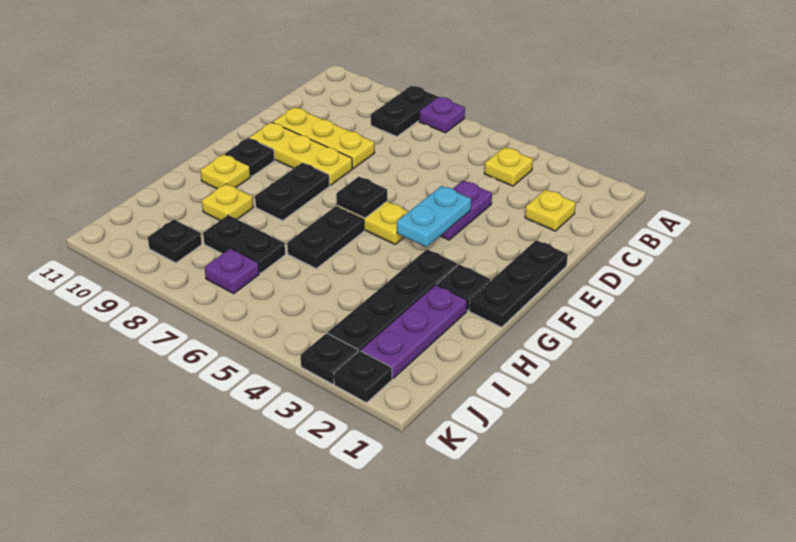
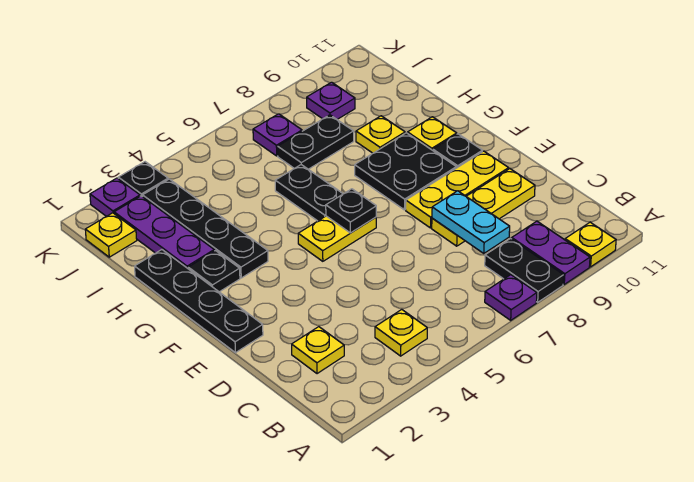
none -> yellow 1x1 plate [565,222,616,267]
purple 1x2 plate [441,180,492,240] -> purple 1x2 plate moved to [512,221,590,284]
black 1x3 plate [469,240,568,327] -> black 1x4 plate [135,250,263,353]
cyan 1x2 plate [397,186,471,247] -> cyan 1x2 plate moved to [432,191,510,253]
black 1x2 plate [255,163,329,220] -> black 2x2 plate [355,133,456,210]
none -> yellow 1x1 plate [85,213,137,257]
black 1x1 plate [148,219,202,263] -> purple 1x1 plate [307,82,355,119]
black 1x1 plate [334,351,392,403] -> purple 1x1 plate [90,178,140,216]

